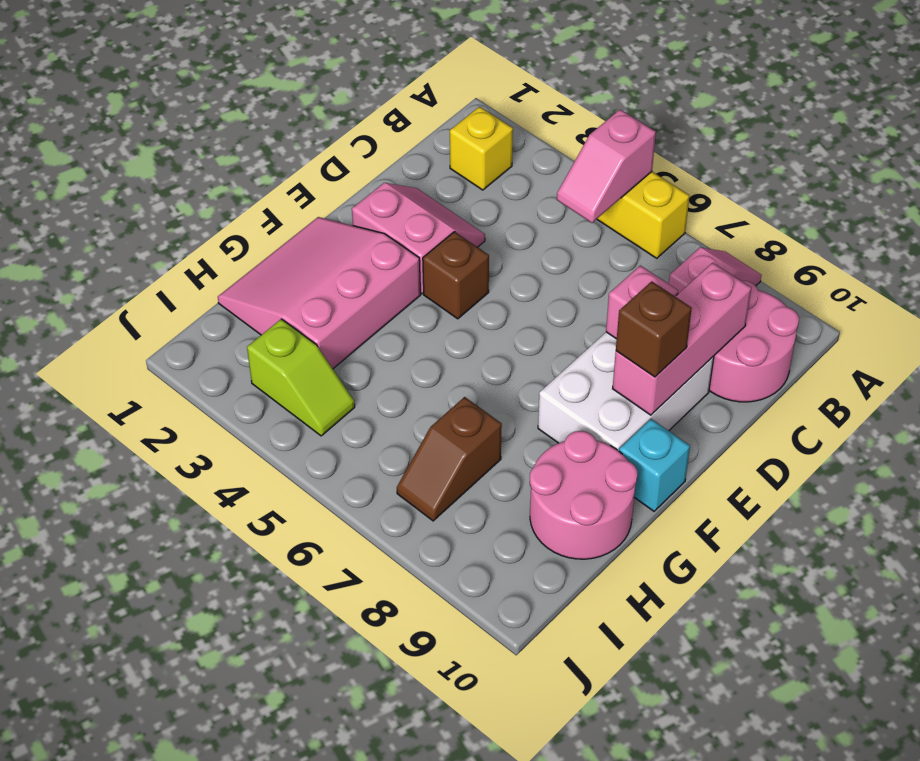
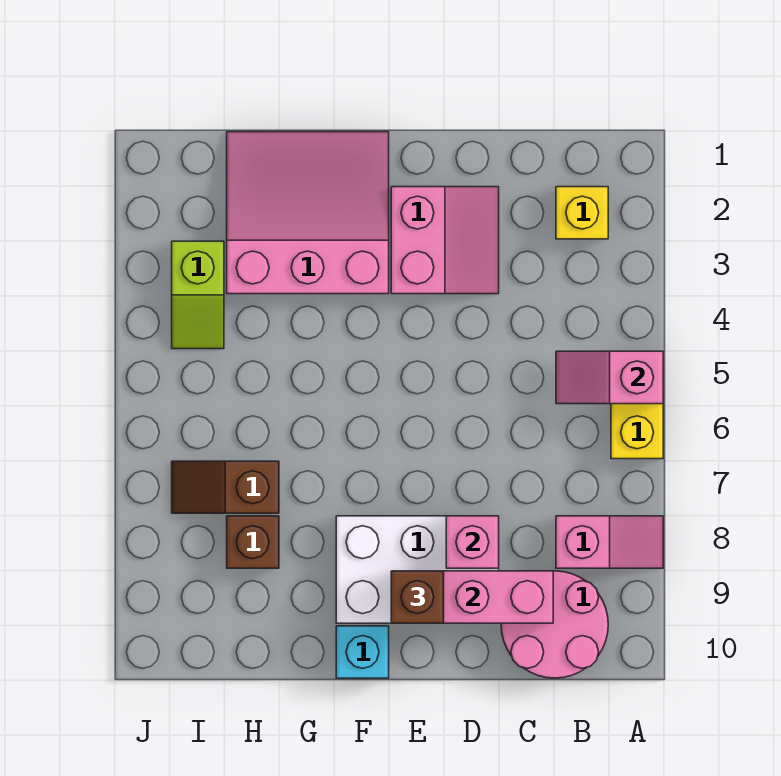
brown 1x1 brick [423,232,489,319] -> brown 1x1 brick moved to [227,516,279,568]
pink 2x2 round brick [530,431,637,559] -> none

